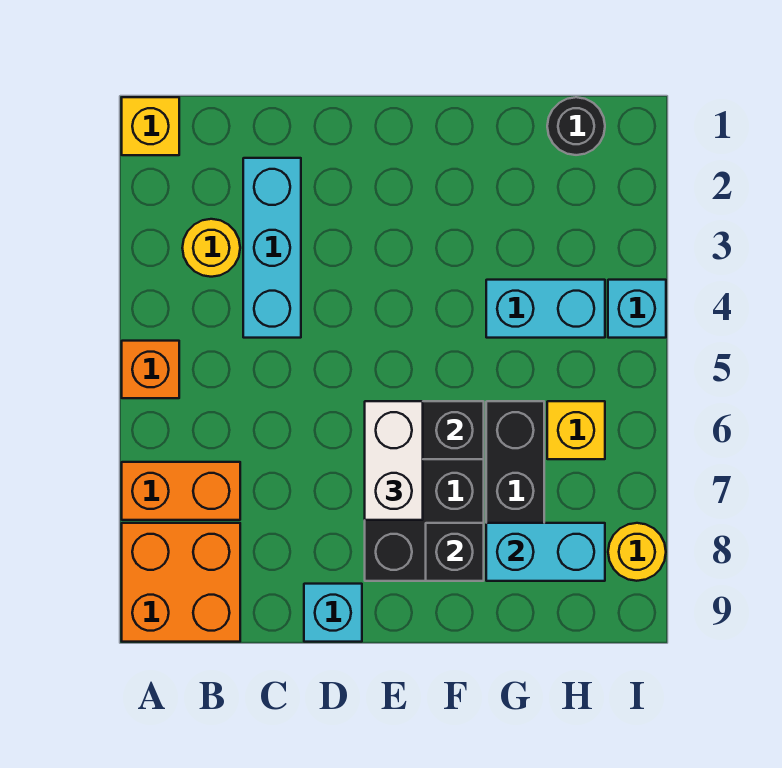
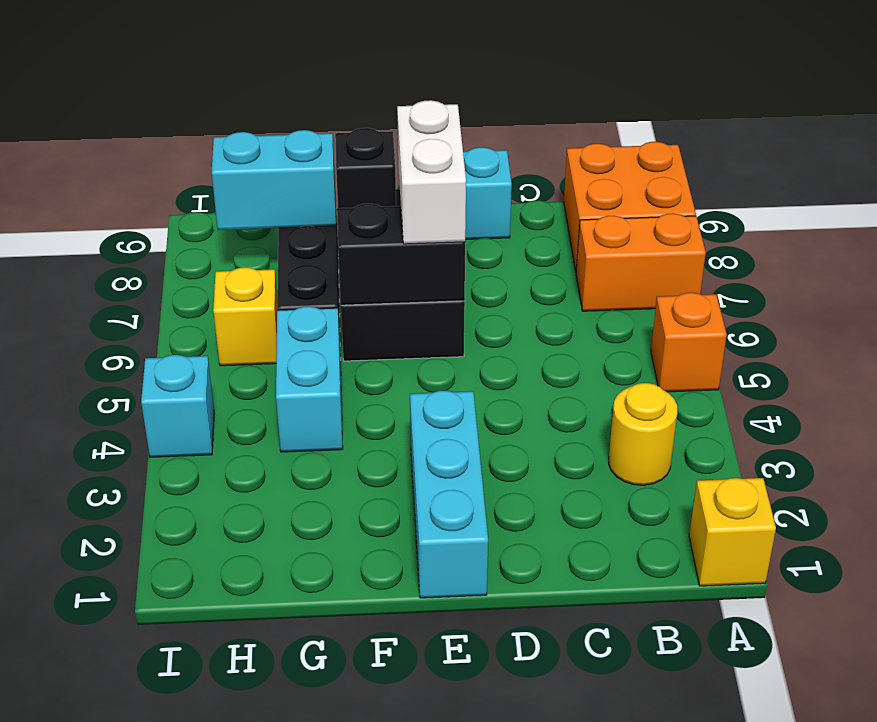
cyan 1x3 brick [243,158,301,338] -> cyan 1x3 brick moved to [410,391,488,598]
cyan 1x2 brick [486,280,605,338] -> cyan 1x2 brick turned to [276,306,343,452]
black 1x1 round brick [547,97,605,155] -> none
yellow 1x1 round brick [608,523,666,581] -> none

